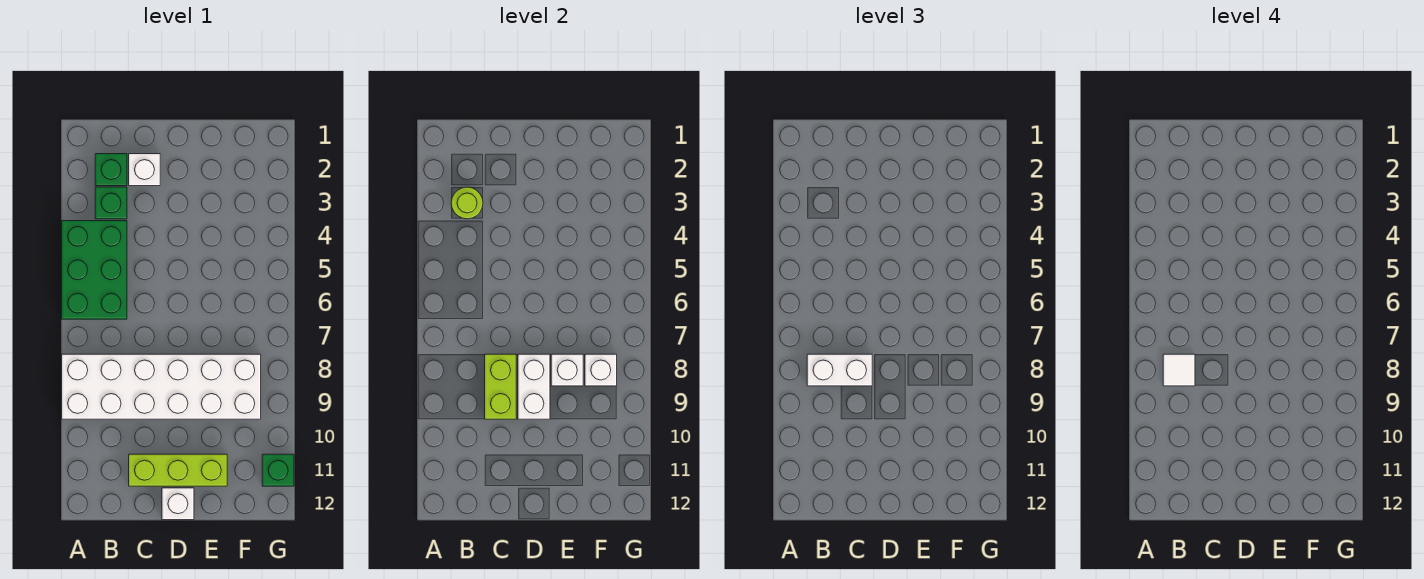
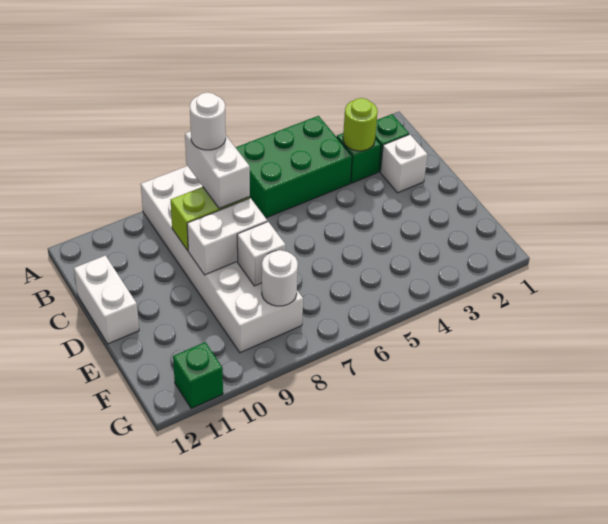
white 1x1 tile [1163,354,1195,386] -> white 1x1 round brick [190,92,226,150]
lime 1x3 brick [129,454,227,486] -> none
white 1x1 brick [162,488,194,520] -> white 1x2 brick [74,255,139,344]
white 1x1 brick [585,354,617,386] -> white 1x1 round brick [262,250,298,306]

